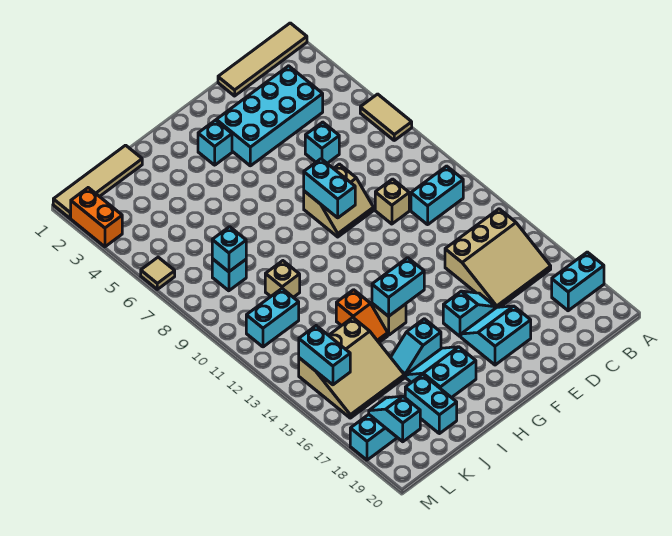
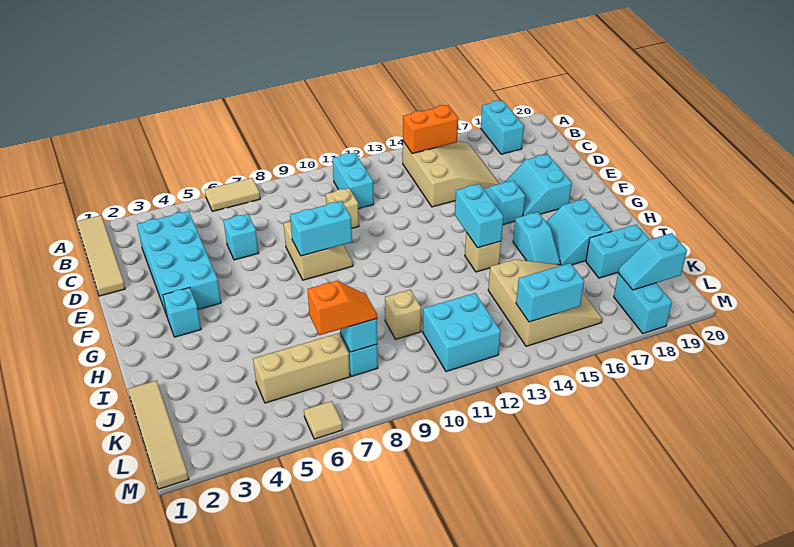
orange 1x2 slope [336,290,388,342] -> orange 1x2 slope moved to [307,281,377,335]
none -> tan 1x3 brick [253,333,350,403]
cyan 1x2 brick [246,289,299,347] -> cyan 2x2 brick [423,293,501,372]
orange 1x2 brick [71,188,122,247] -> orange 1x2 brick moved to [403,105,458,154]

